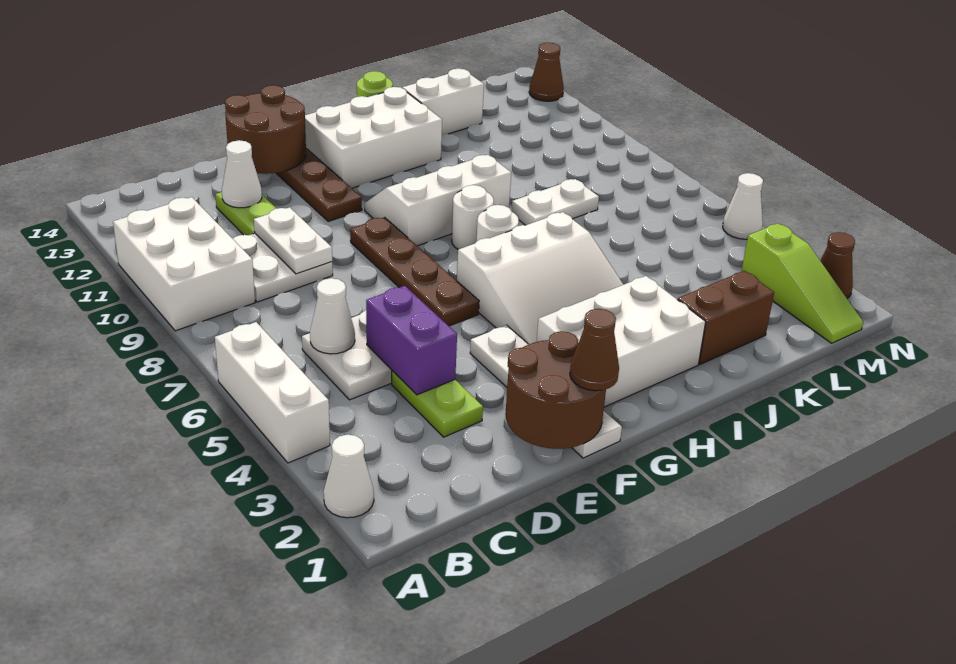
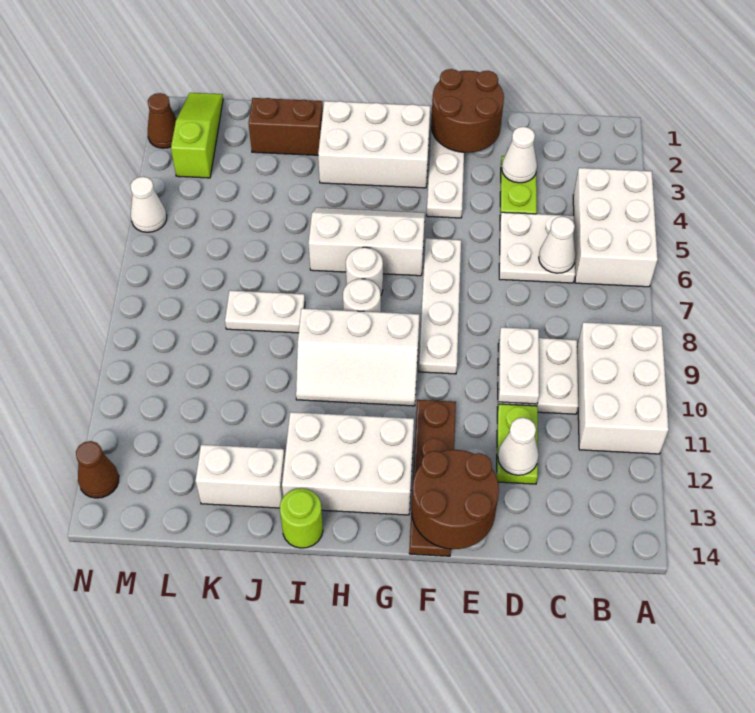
white 1x1 cone [324,435,374,518] -> white 1x1 cone moved to [502,127,537,183]
white 1x3 brick [215,322,330,463] -> white 2x3 brick [573,168,658,287]
purple 1x2 brick [366,286,457,395] -> none
brown 1x1 cone [570,309,619,391] -> none
brown 1x4 plate [350,217,479,326] -> white 1x4 plate [419,238,461,374]
white 3x3 slope [457,212,623,344] -> white 2x3 slope [308,208,425,276]

